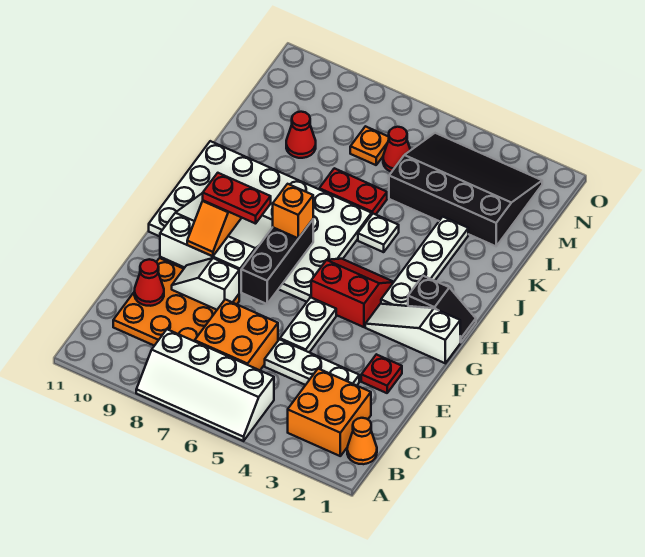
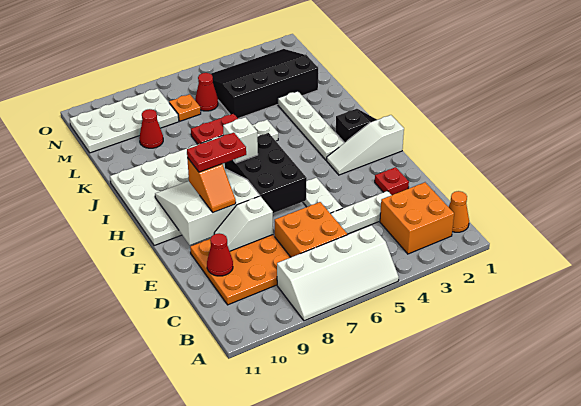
black 1x3 brick [241,220,313,304] -> black 2x3 brick [225,133,307,213]
red 2x2 slope [311,259,393,327] -> none
orange 1x1 brick [273,184,313,238] -> white 1x1 brick [223,117,258,163]
none -> white 2x4 plate [70,89,179,153]

